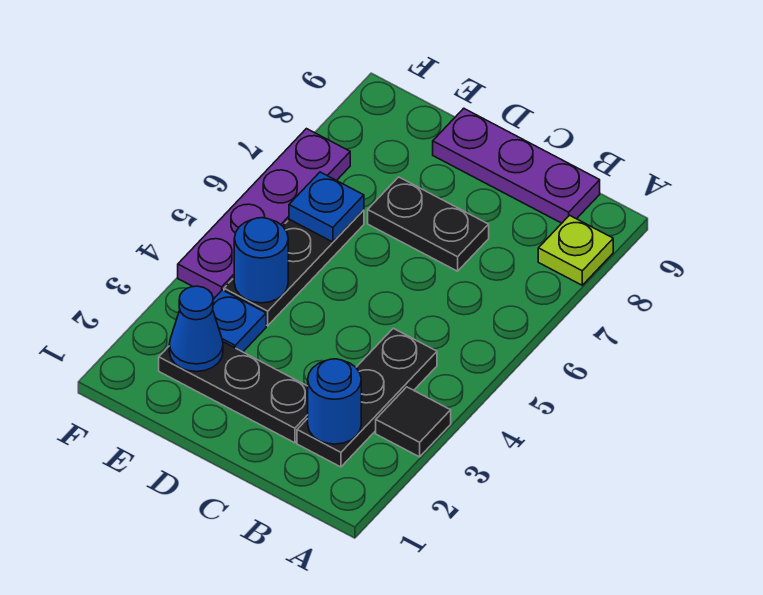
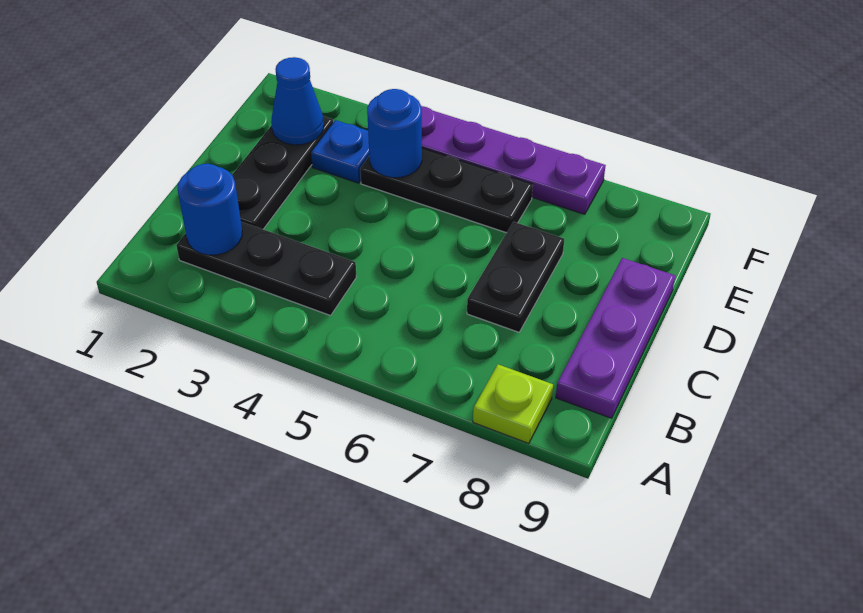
black 1x1 tile [376,387,451,457] -> none
blue 1x1 plate [289,172,364,242] -> none

